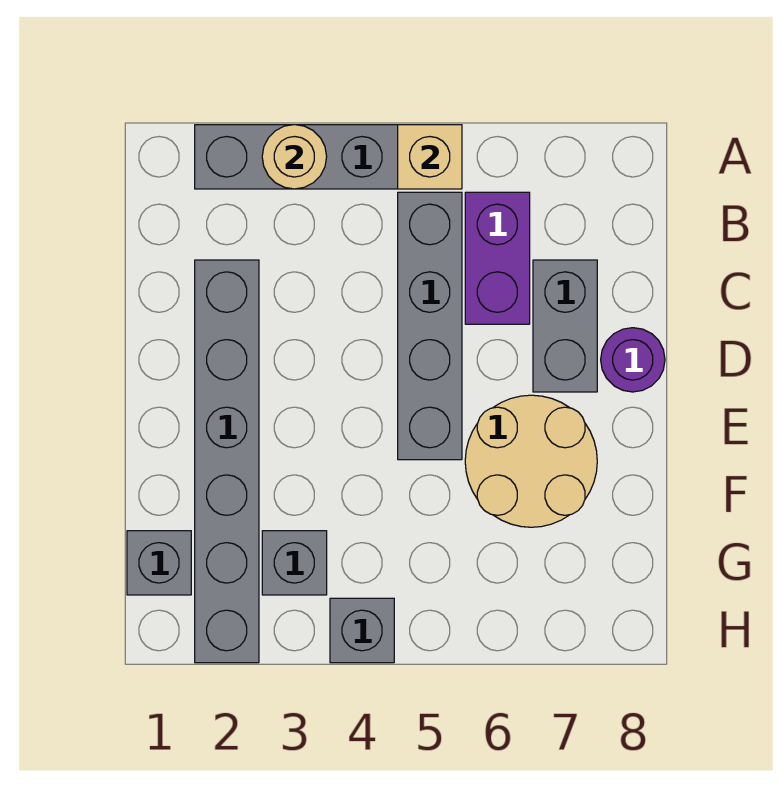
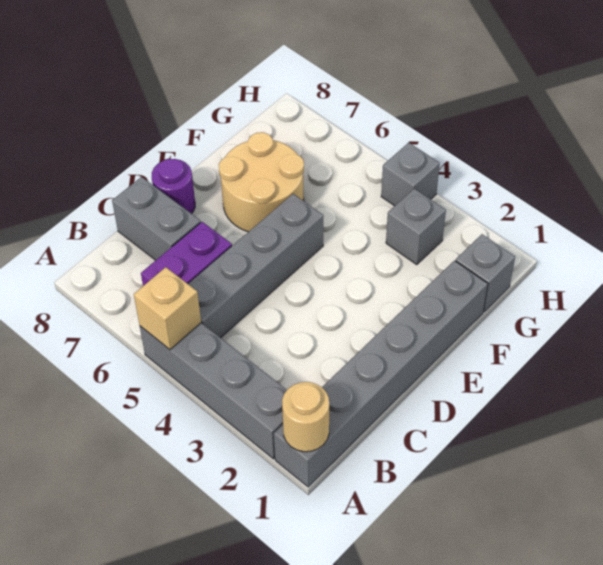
tan 1x1 round brick [262,125,327,189] -> tan 1x1 round brick moved to [282,382,329,452]
grey 1x6 brick [195,260,259,663] -> grey 1x6 brick moved to [274,261,488,487]
grey 1x2 brick [533,260,597,392] -> grey 1x2 brick turned to [112,177,201,260]

